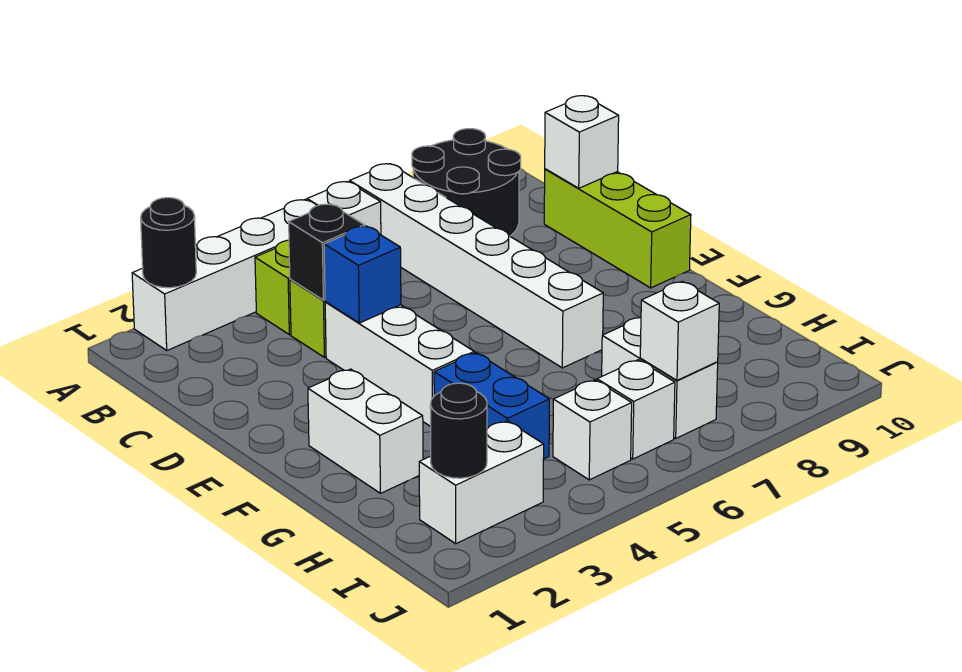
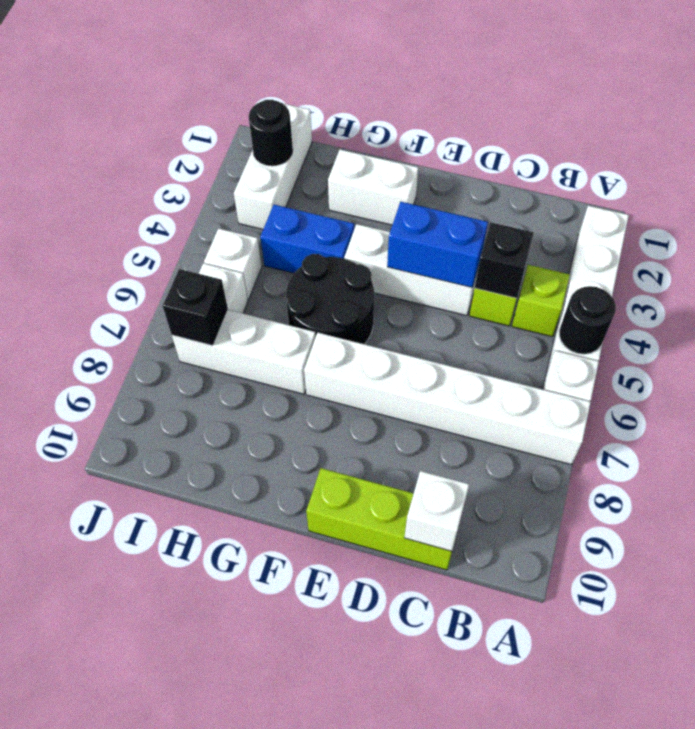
black 1x1 round brick [141,198,196,288] -> black 1x1 round brick moved to [559,286,616,354]
black 2x2 round brick [412,129,521,236] -> black 2x2 round brick moved to [286,254,374,344]
blue 1x1 brick [324,226,401,323] -> blue 1x2 brick [387,202,488,287]
white 1x2 brick [602,318,718,438] -> white 1x3 brick [172,310,316,394]
white 1x2 brick [419,421,544,544] -> white 1x3 brick [234,104,312,229]
white 1x1 brick [640,281,719,380] -> black 1x1 brick [163,269,228,346]

